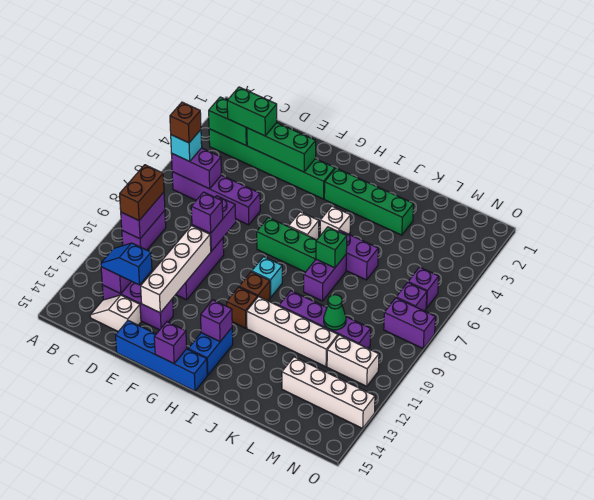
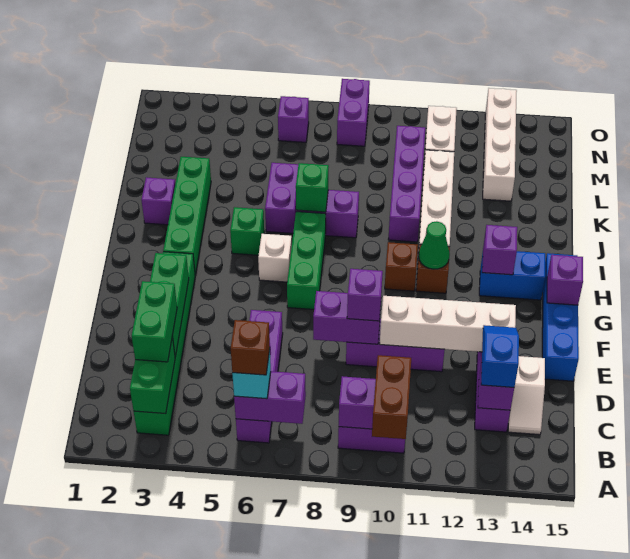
purple 1x2 brick [171,148,221,189] -> purple 1x2 brick turned to [234,371,306,424]
brown 1x2 brick [120,165,164,220] -> brown 1x2 brick turned to [372,355,411,439]
blue 1x2 slope [101,243,152,285] -> blue 1x2 slope turned to [481,325,519,387]
cyan 1x1 brick [252,257,282,297] -> none
white 1x1 brick [320,206,350,235] -> green 1x1 brick [230,207,264,255]
green 1x1 cone [324,295,346,330] -> green 1x1 cone moved to [419,221,450,269]
purple 1x1 brick [396,283,427,311] -> purple 1x1 brick moved to [142,177,175,225]

